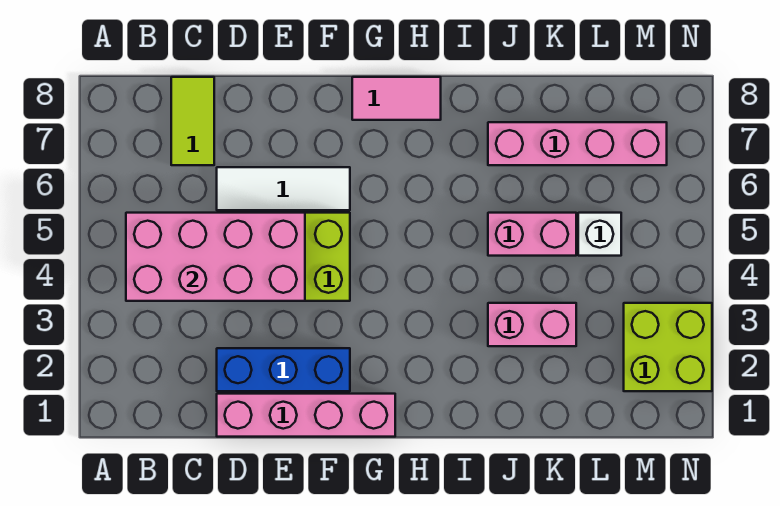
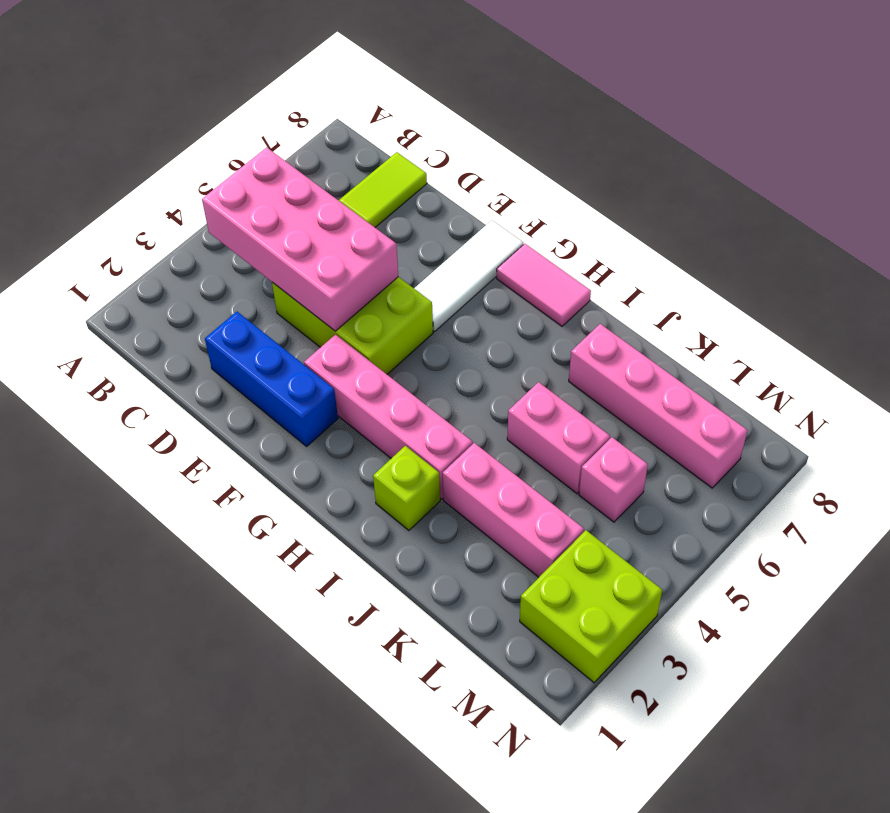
pink 1x4 brick [217,394,395,437] -> pink 1x4 brick moved to [304,335,473,499]
white 1x3 tile [217,167,350,210] -> white 1x3 tile turned to [414,220,523,331]
none -> lime 1x1 brick [373,446,440,530]
pink 1x2 brick [488,303,576,346] -> pink 1x3 brick [443,443,584,577]
white 1x1 brick [578,213,621,256] -> pink 1x1 brick [579,437,648,522]

